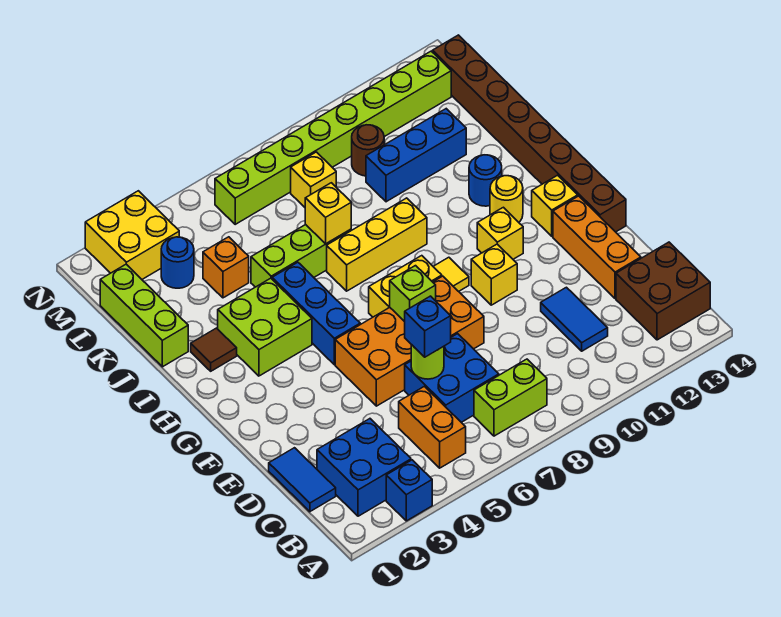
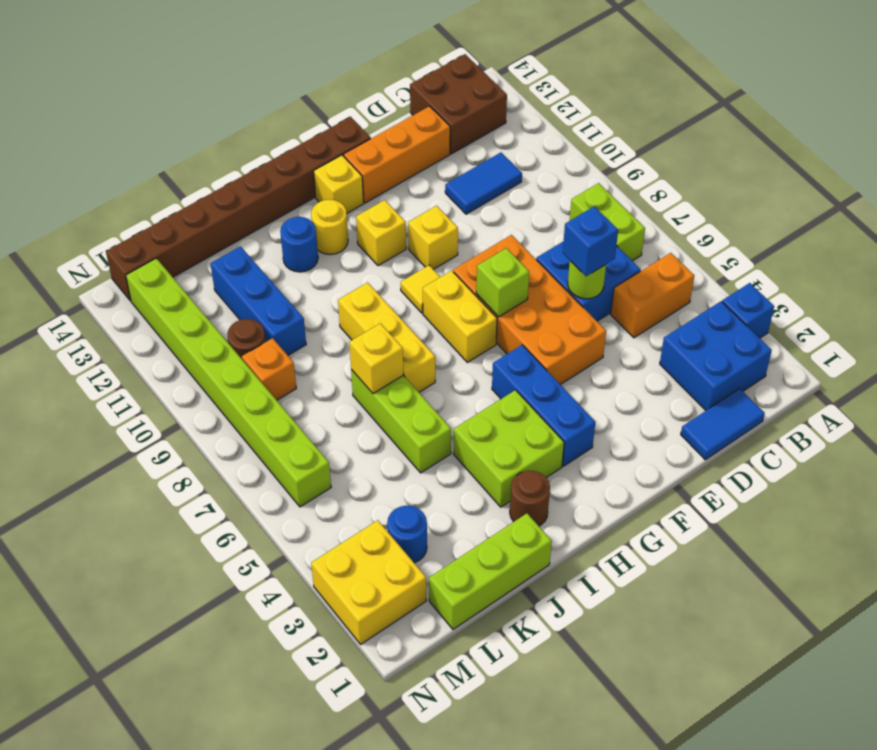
blue 1x3 brick [272,262,360,365] -> blue 1x3 brick turned to [492,345,595,466]
brown 1x1 tile [191,328,237,371] -> brown 1x1 round brick [510,471,550,526]
orange 1x1 brick [203,237,249,298] -> orange 1x1 brick moved to [242,338,296,400]
yellow 1x1 brick [291,152,336,207] -> none

